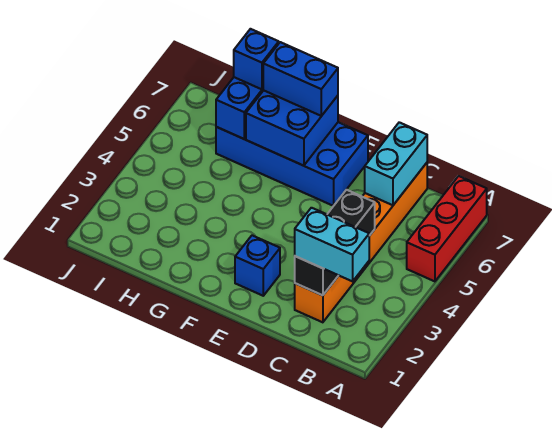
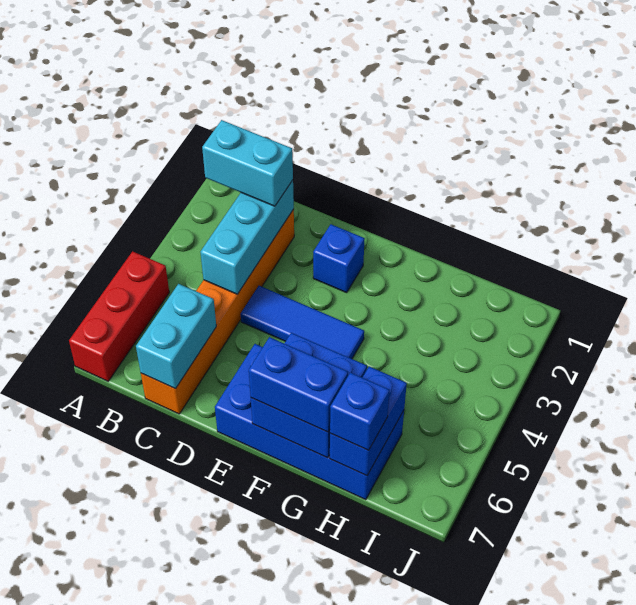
black 1x3 brick [295,190,375,295] -> cyan 1x3 brick [201,180,294,294]
none -> blue 1x3 tile [241,286,364,359]

